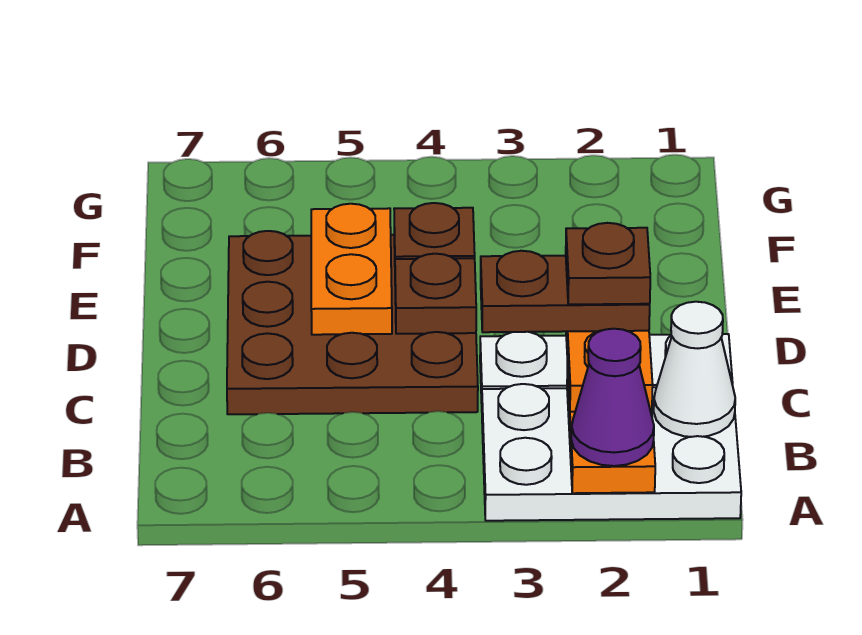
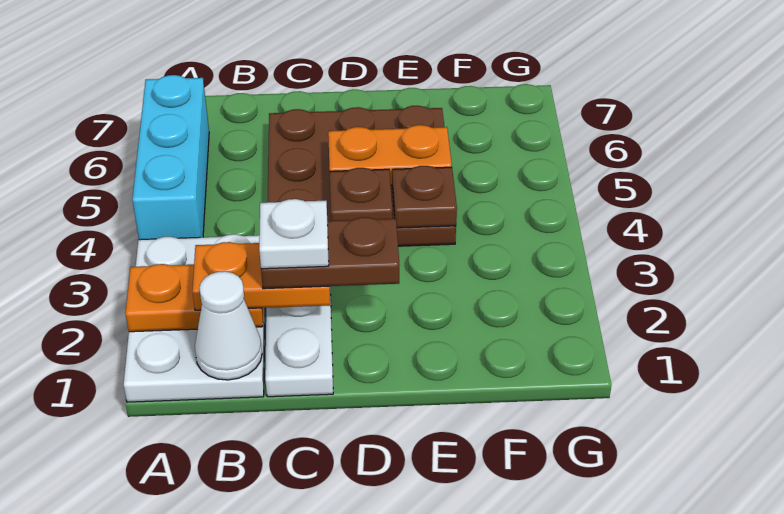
purple 1x1 cone [571,329,654,466] -> none
none -> cyan 1x3 brick [132,75,209,240]
brown 1x2 plate [481,251,650,332] -> brown 1x2 plate turned to [261,217,400,289]
brown 1x1 plate [566,223,650,304] -> white 1x1 plate [259,199,329,269]

